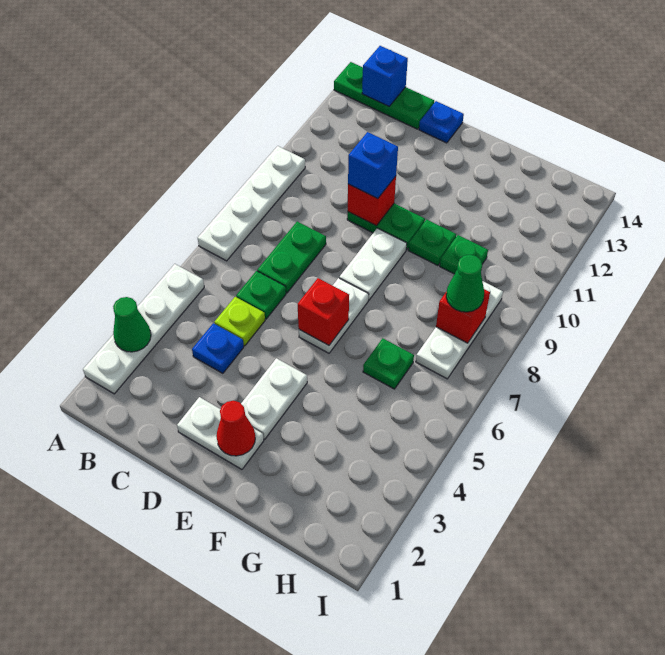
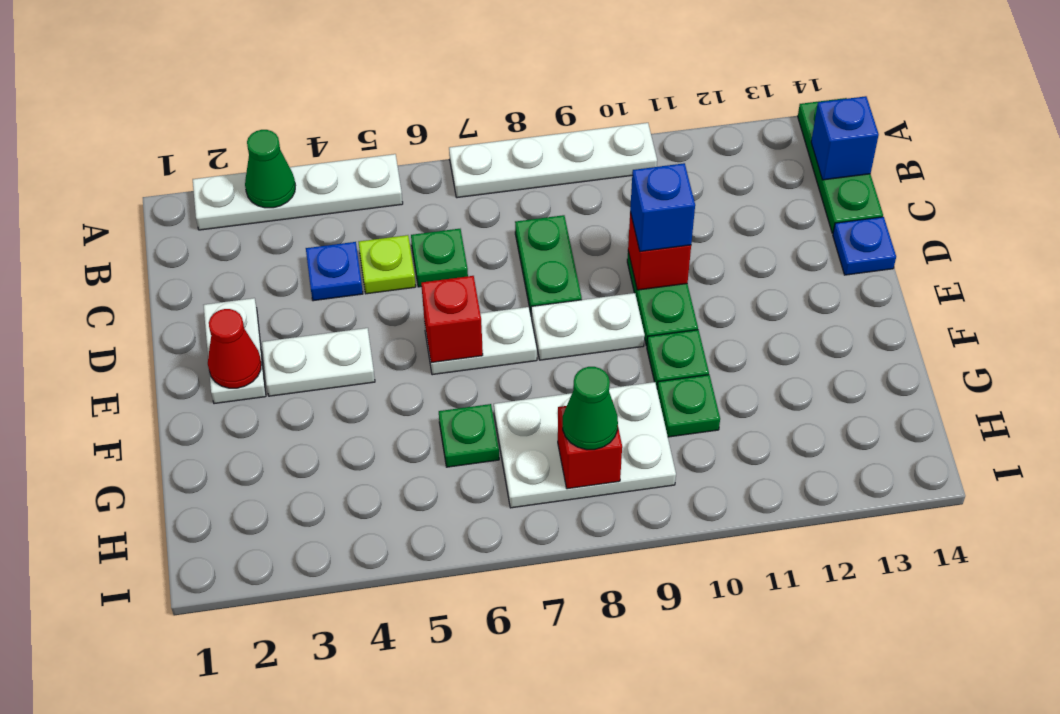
green 1x2 plate [257,222,326,293] -> green 1x2 plate turned to [515,215,582,316]
white 1x3 plate [416,281,503,379] -> white 2x3 plate [494,382,676,508]

